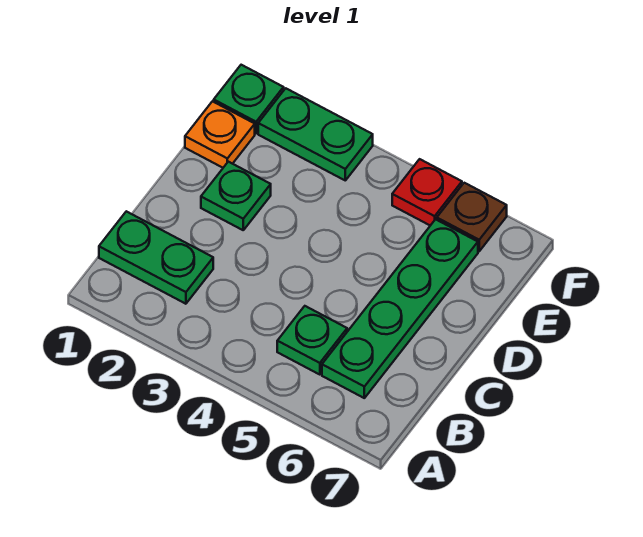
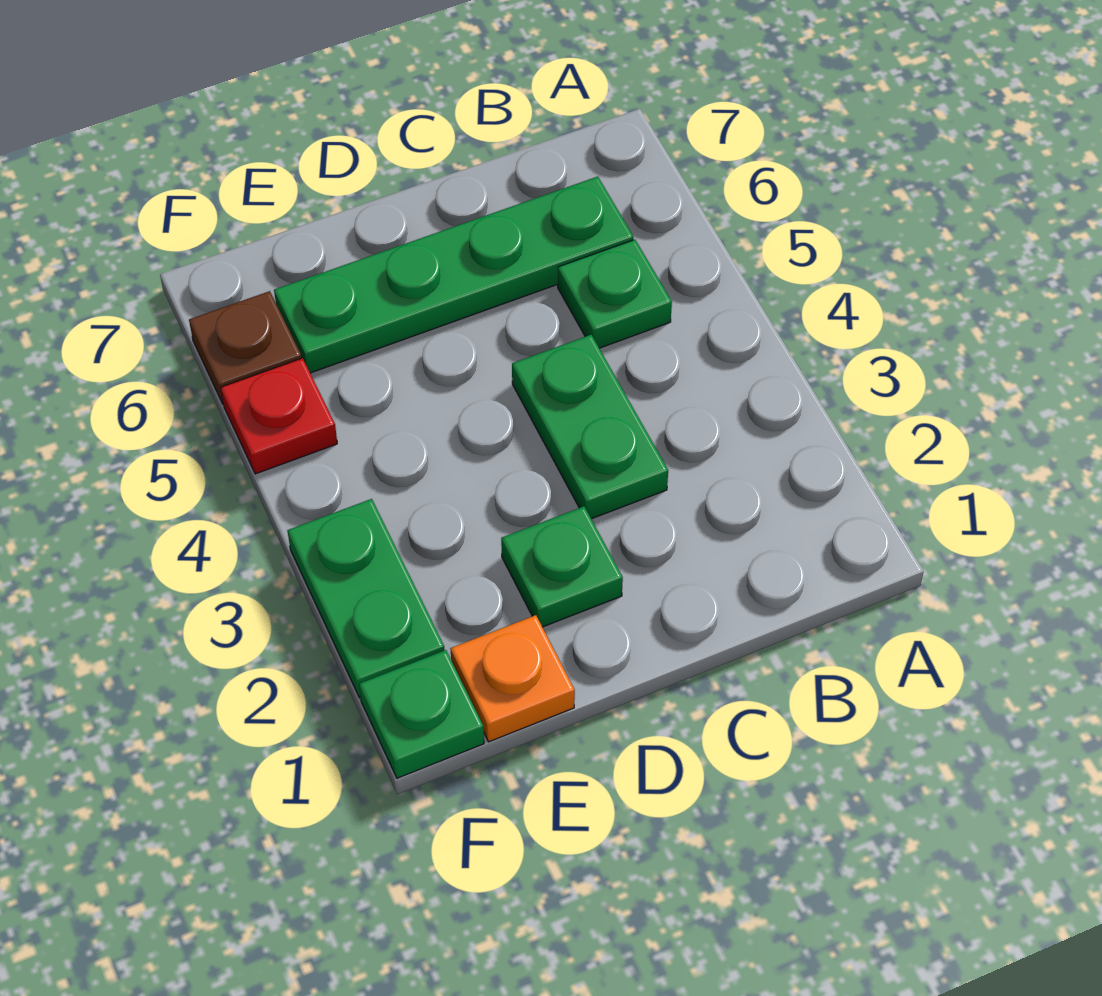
green 1x2 plate [99,211,213,304] -> green 1x2 plate moved to [512,335,668,519]

